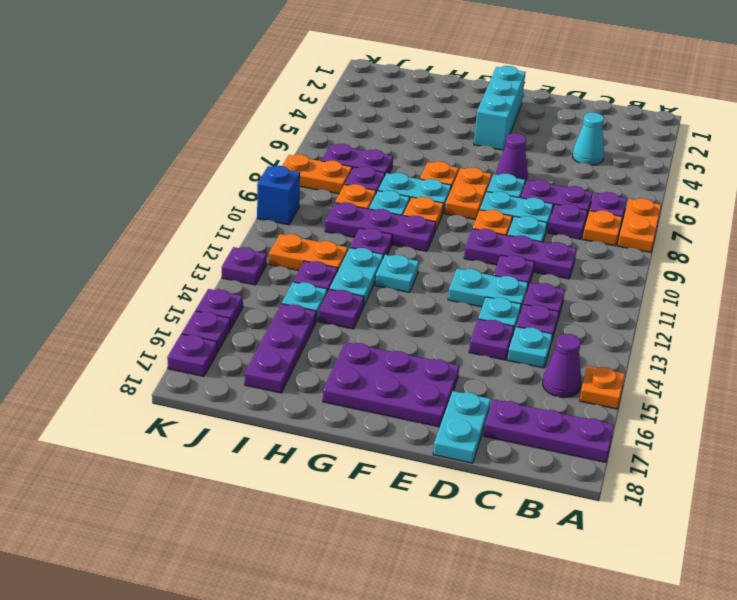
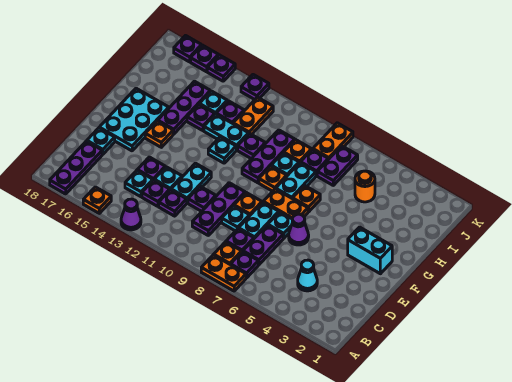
purple 1x1 cone [543,334,581,398] -> purple 1x1 cone moved to [121,199,141,230]
cyan 1x2 plate [433,391,491,463] -> cyan 1x1 plate [87,128,115,154]
purple 2x3 plate [323,342,459,427] -> cyan 2x3 plate [99,88,169,151]
cyan 1x3 brick [474,66,525,150] -> cyan 1x2 brick [348,227,392,274]
none -> orange 1x1 plate [145,121,173,147]
none -> orange 1x1 round brick [355,171,375,202]
purple 1x3 plate [245,304,316,393] -> purple 1x3 plate turned to [158,81,210,134]
blue 1x1 brick [257,166,300,225] -> none

